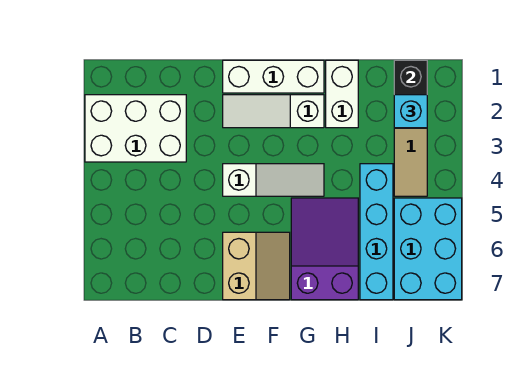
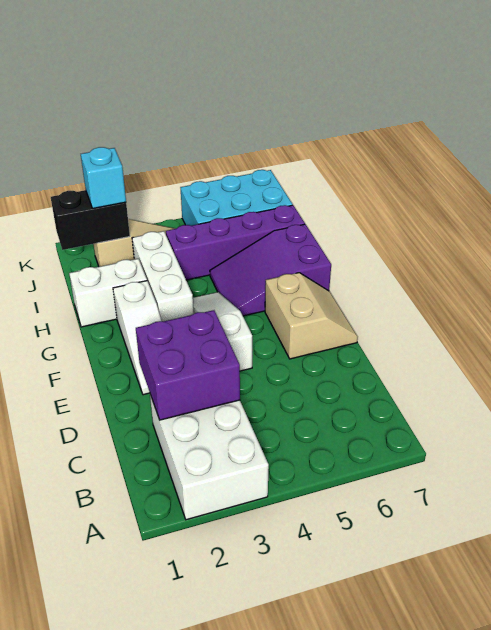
none -> purple 2x2 brick [136,310,240,420]
white 1x3 brick [223,60,324,93] -> white 1x3 brick moved to [132,231,194,321]
tan 2x2 slope [223,232,290,300] -> tan 2x2 slope turned to [265,273,358,359]
cyan 1x4 brick [360,164,393,300] -> purple 1x4 brick [166,205,305,280]

